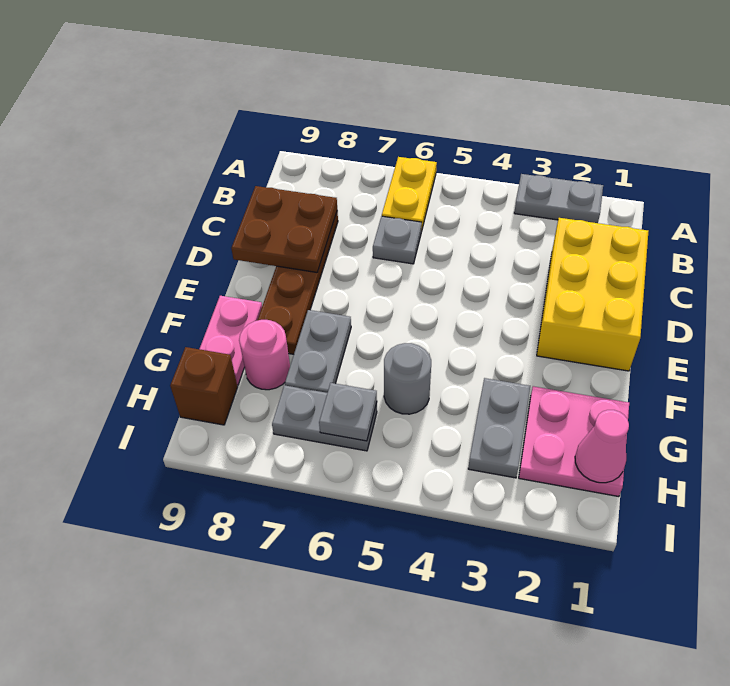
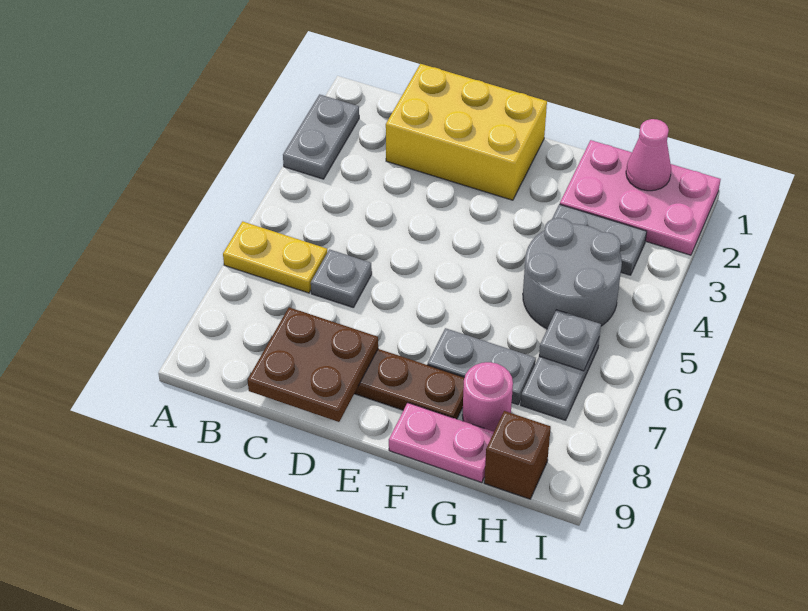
pink 2x2 plate [519,386,629,497] -> pink 2x3 plate [560,140,721,255]
grey 1x1 round brick [384,343,431,414] -> grey 2x2 round brick [523,218,622,329]

